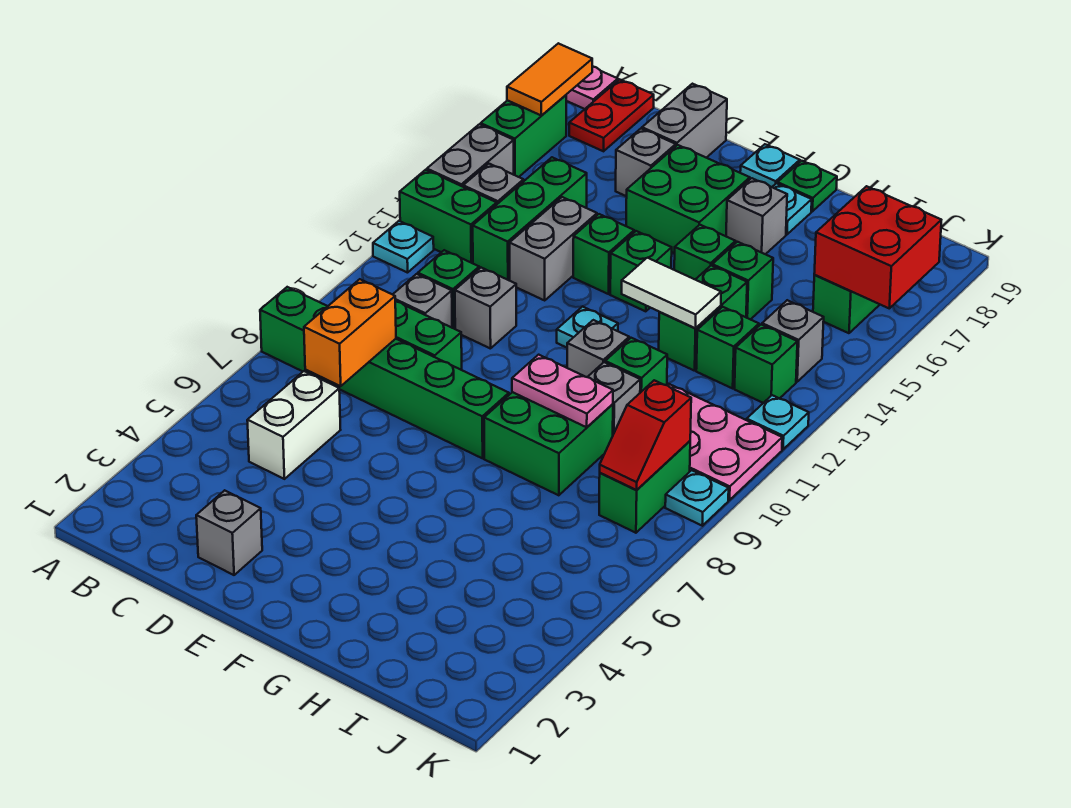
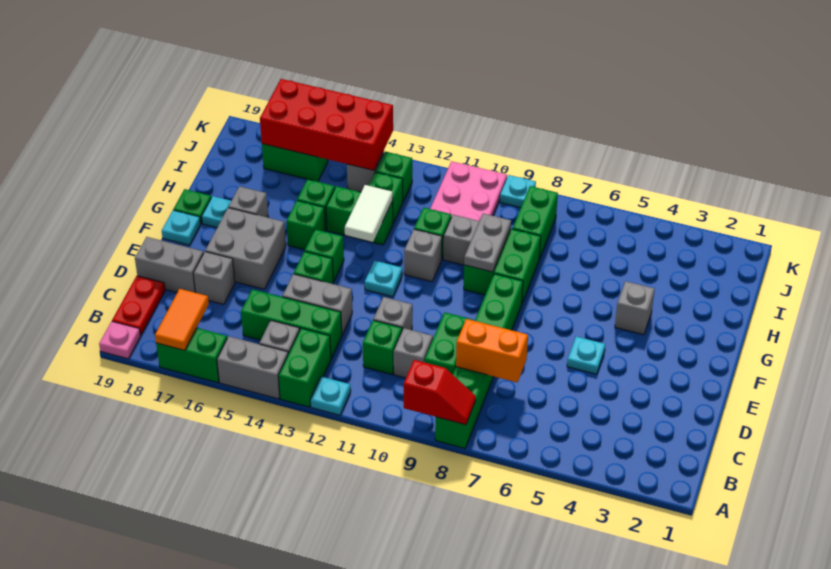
orange 1x2 tile [507,43,592,116] -> orange 1x2 tile turned to [155,289,209,350]
red 1x2 plate [569,79,654,151] -> red 1x2 plate turned to [112,276,165,335]
white 1x2 brick [247,371,340,479] -> none
grey 1x1 brick [196,490,262,575] -> grey 1x1 brick moved to [615,281,655,335]
green 2x2 brick [626,145,750,253] -> grey 2x2 brick [205,208,286,289]
pink 1x2 plate [512,355,613,427] -> grey 1x2 plate [464,214,511,272]
green 1x2 brick [599,441,690,533] -> green 1x2 brick turned to [513,186,558,259]
red 1x2 slope [600,380,691,490] -> red 1x2 slope moved to [404,360,476,425]
red 2x2 brick [814,186,941,308] -> red 2x4 brick [260,79,393,170]
cyan 1x1 plate [747,395,809,449] -> cyan 1x1 plate moved to [567,336,605,374]

